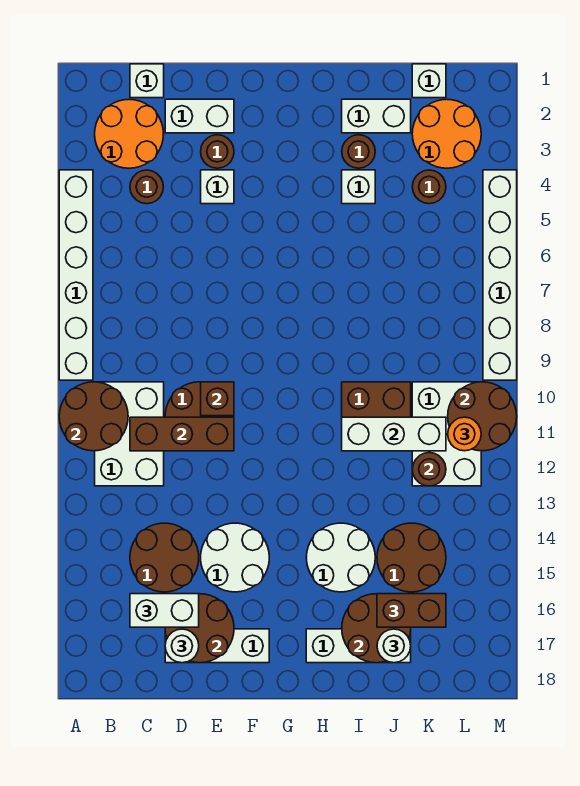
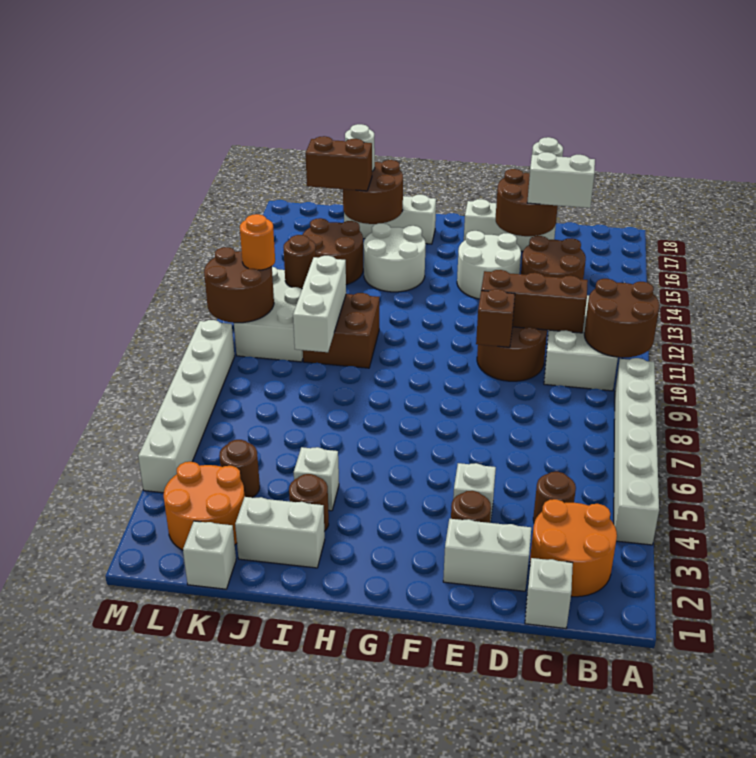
white 1x3 brick [342,417,446,451] -> white 1x3 brick turned to [293,256,346,352]

